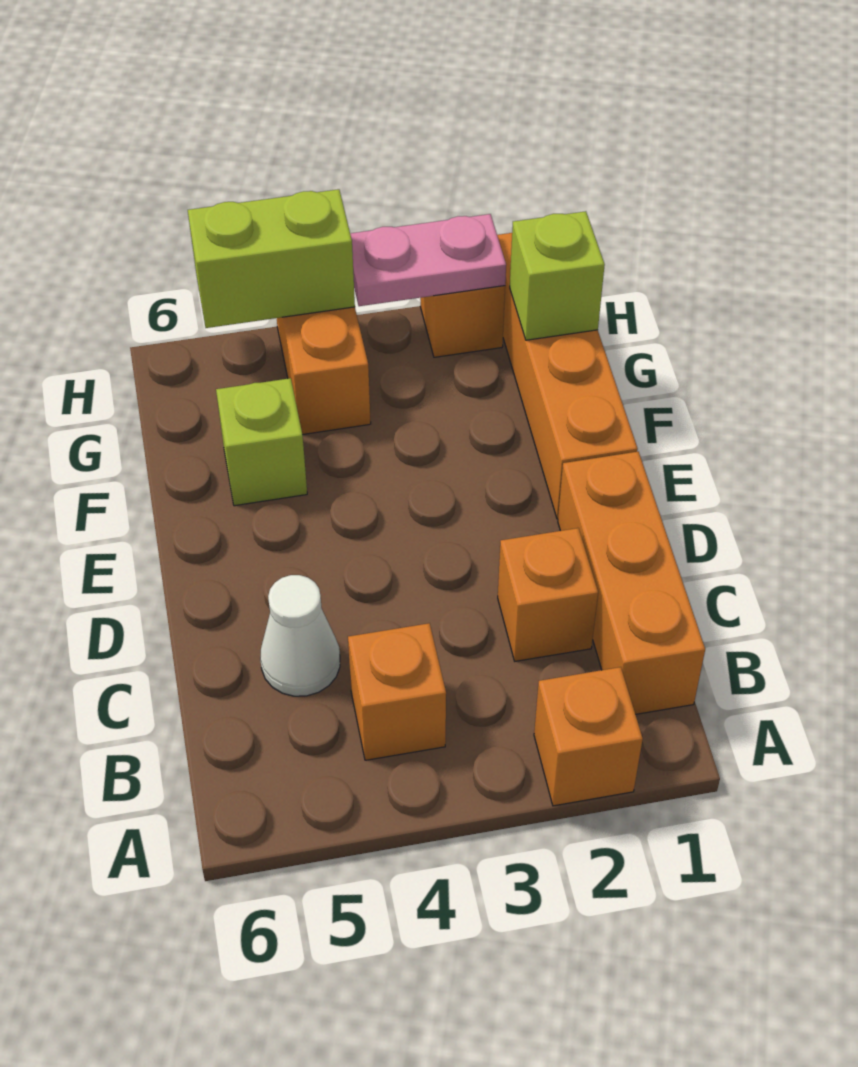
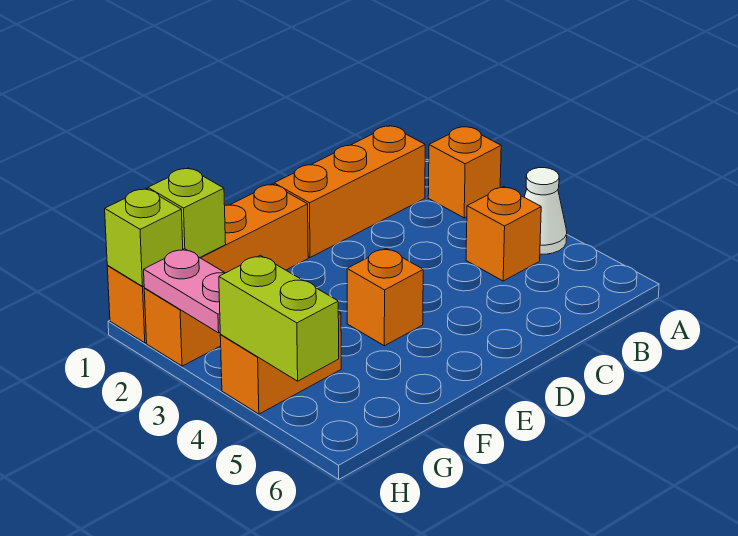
orange 1x1 brick [498,528,598,661] -> orange 1x1 brick moved to [347,248,423,346]
white 1x1 cone [260,575,340,696] -> white 1x1 cone moved to [524,168,567,254]
lime 1x1 brick [216,378,307,506] -> lime 1x1 brick moved to [105,189,183,286]

